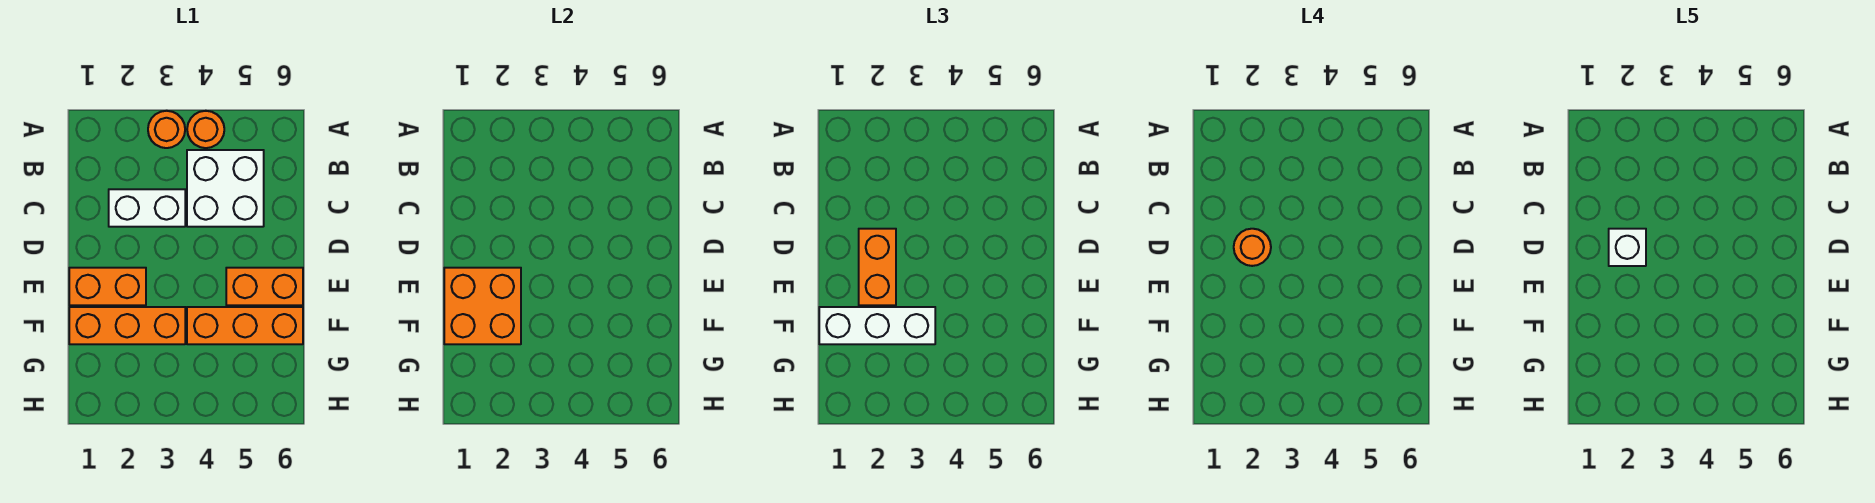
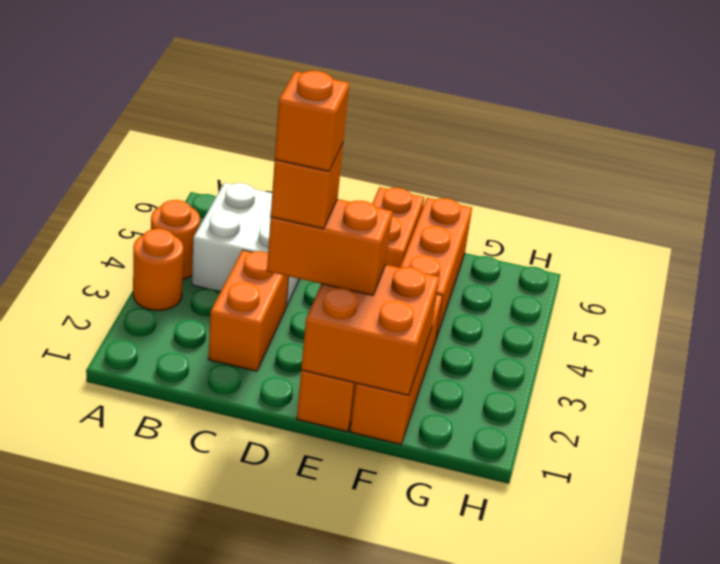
white 1x2 brick [109,189,185,227] -> orange 1x2 brick [208,250,289,371]
orange 1x1 round brick [1234,229,1271,266] -> orange 1x1 brick [271,144,343,229]
white 1x1 brick [1609,229,1646,266] -> orange 1x1 brick [275,71,349,171]
white 1x3 brick [819,307,935,344] -> none

